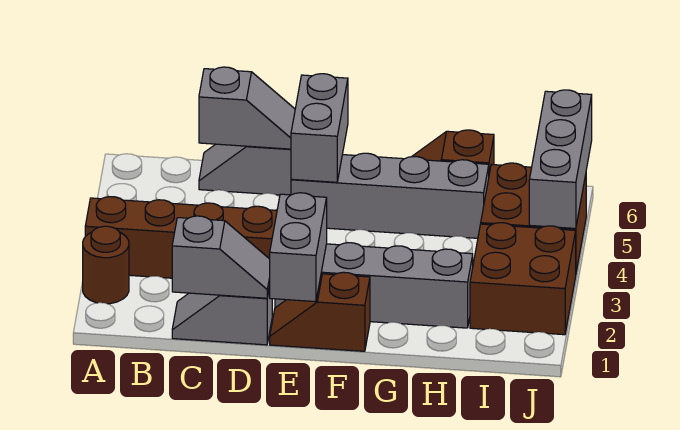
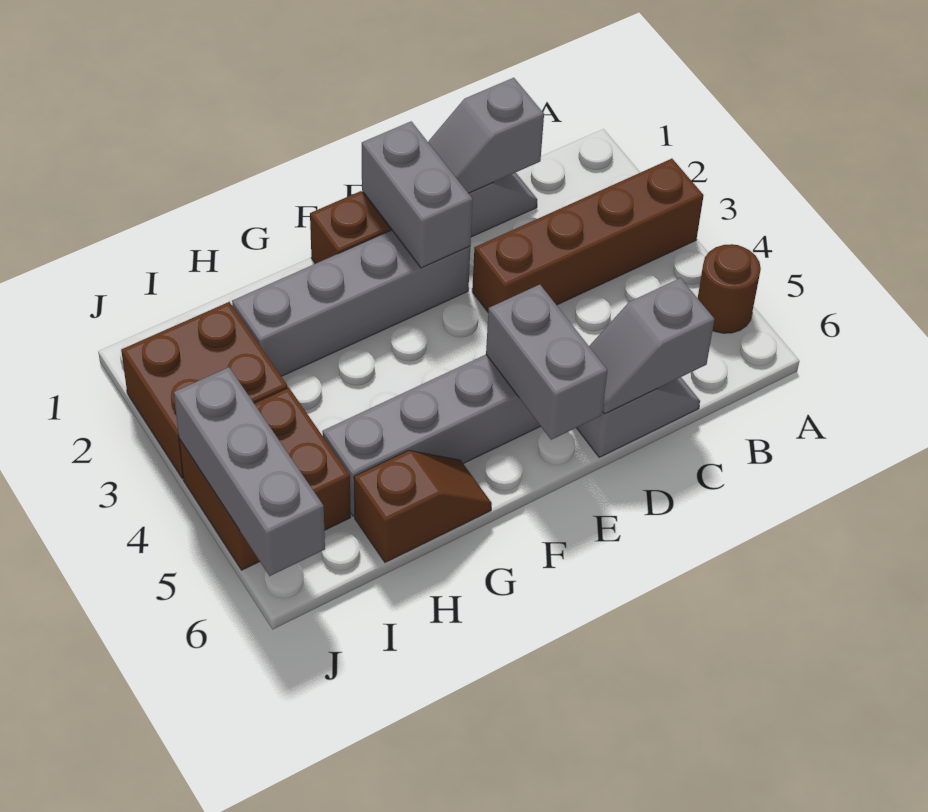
brown 1x1 round brick [83,226,129,304] -> brown 1x1 round brick moved to [698,244,761,333]

